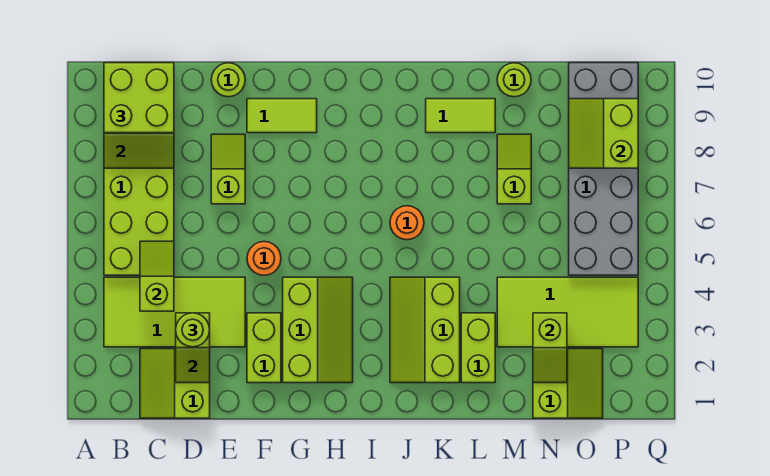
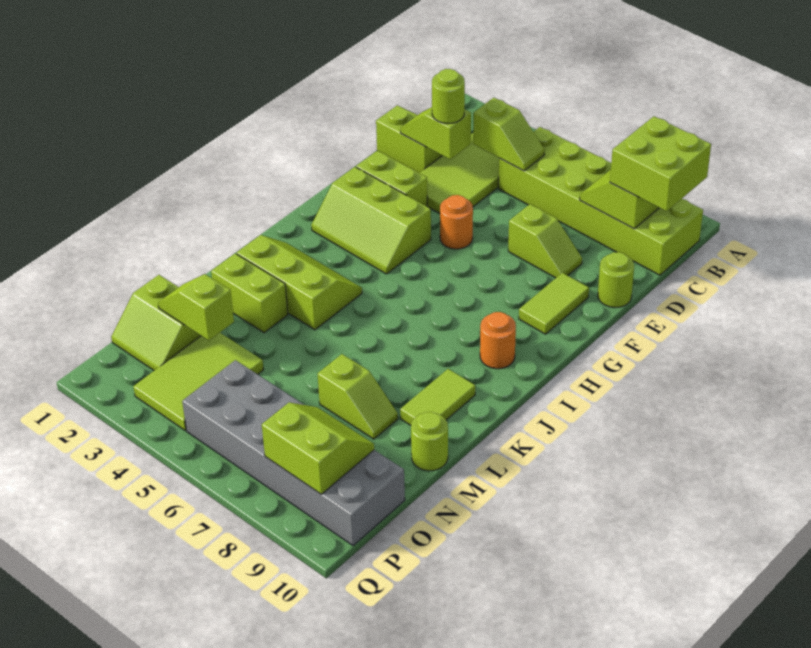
orange 1x1 round brick [390,206,424,240] -> orange 1x1 round brick moved to [480,312,516,369]
lime 2x4 tile [497,277,638,347] -> lime 2x3 tile [133,333,264,431]

